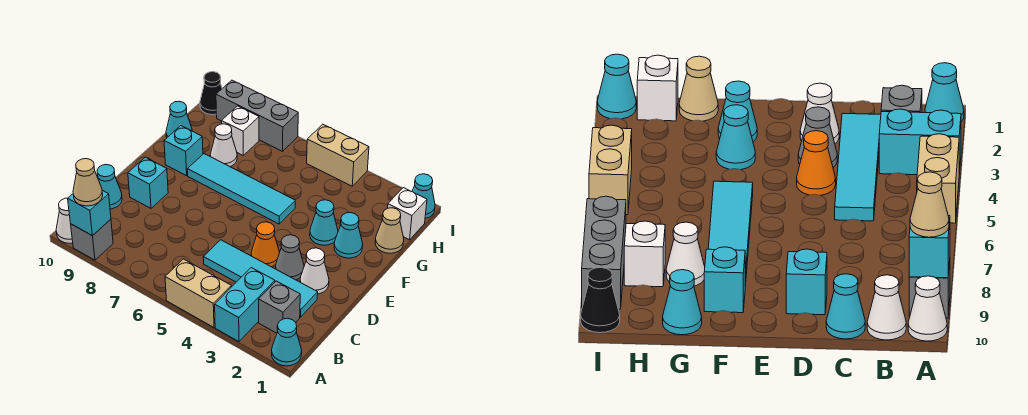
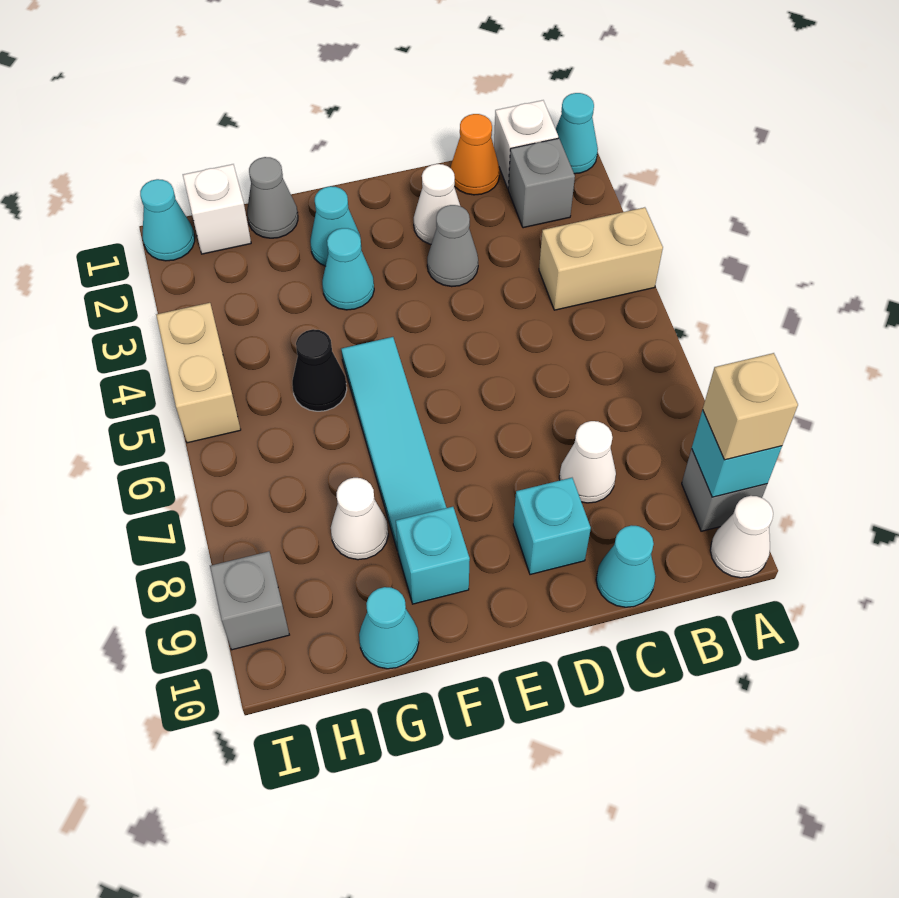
cyan 1x2 brick [215,268,275,342] -> none
tan 1x2 brick [165,259,231,327] -> tan 1x2 brick turned to [539,207,663,310]
tan 1x1 cone [73,159,103,206] -> tan 1x1 brick [703,353,798,460]
white 1x1 cone [867,275,906,340] -> white 1x1 cone moved to [559,421,616,503]
cyan 1x4 tile [203,240,318,317] -> none
orange 1x1 cone [251,222,280,267] -> orange 1x1 cone moved to [451,114,500,195]
tan 1x1 cone [375,208,404,253] -> grey 1x1 cone [247,157,298,238]
white 1x1 brick [222,106,259,155] -> white 1x1 brick moved to [494,100,558,188]
grey 1x3 brick [216,80,298,151] -> grey 1x1 brick [210,551,289,650]
black 1x1 cone [200,72,222,115] -> black 1x1 cone moved to [292,329,347,411]

